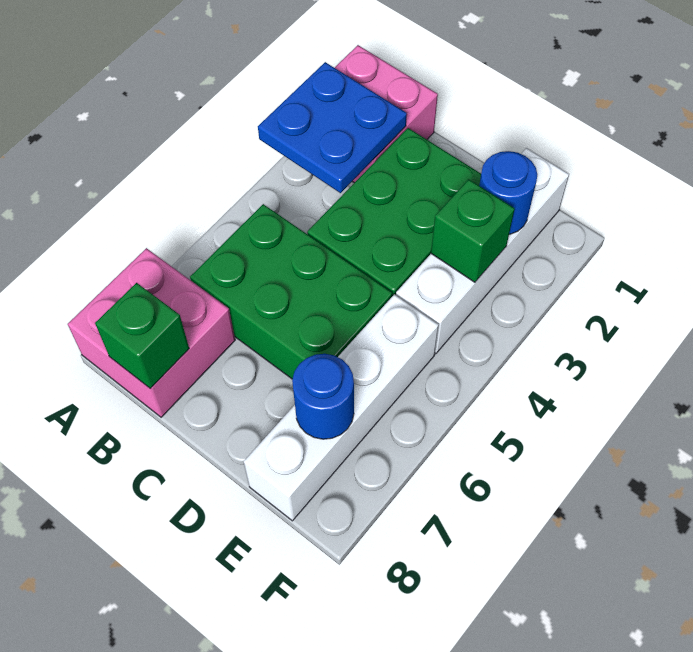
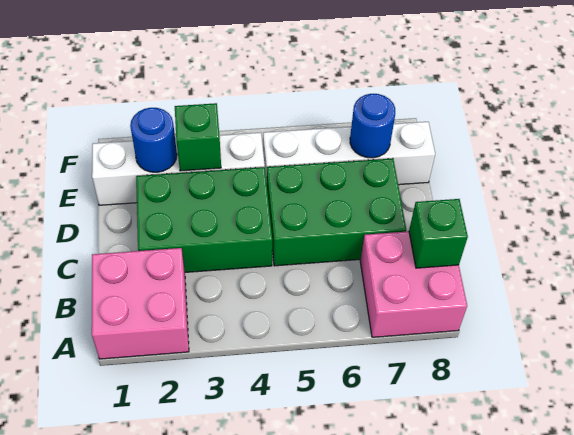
blue 2x2 plate [258,62,407,193] -> none
green 2x3 brick [190,204,392,379] -> green 2x3 brick turned to [267,159,406,266]

